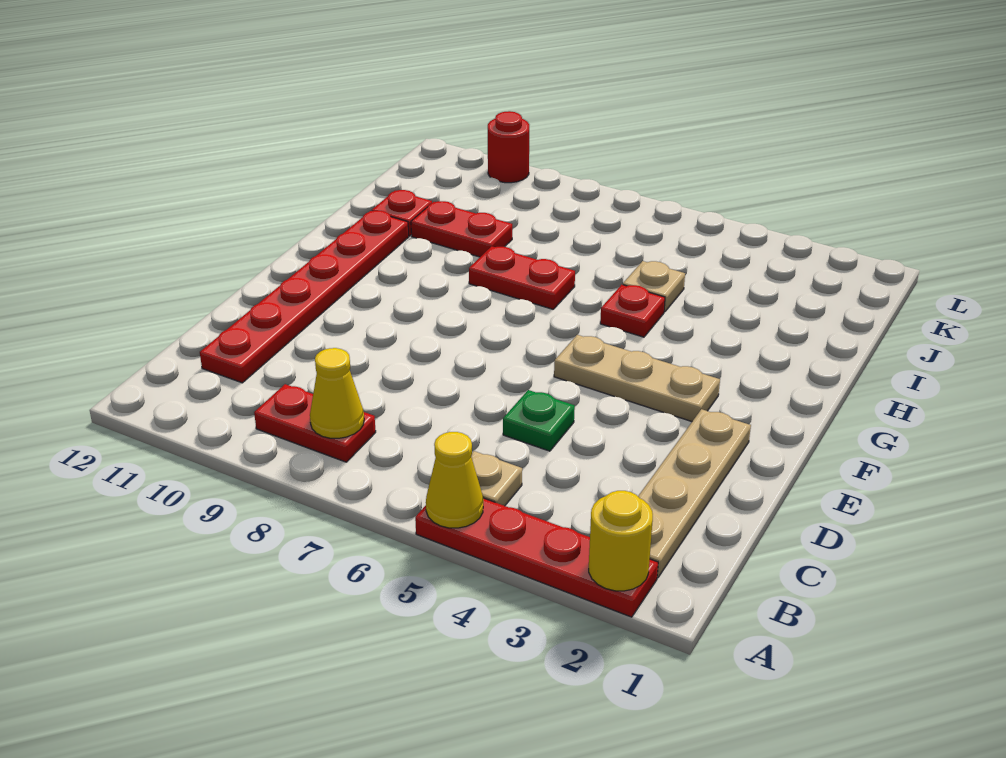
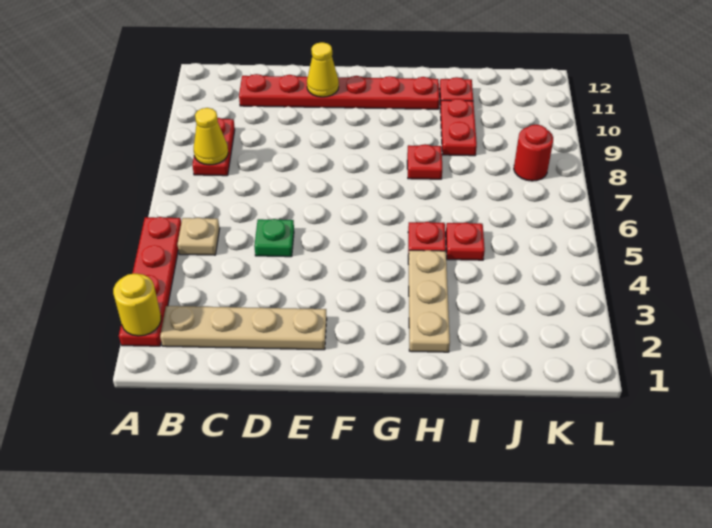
yellow 1x1 cone [426,432,483,528] -> yellow 1x1 cone moved to [307,42,339,97]
tan 1x3 plate [554,335,720,422] -> tan 1x3 plate moved to [408,250,450,352]
red 1x2 plate [469,246,575,309] -> red 1x1 plate [407,144,442,179]
tan 1x1 plate [623,261,685,312] -> red 1x1 plate [446,223,485,260]
red 1x1 round brick [488,111,529,183] -> red 1x1 round brick moved to [514,125,553,181]

